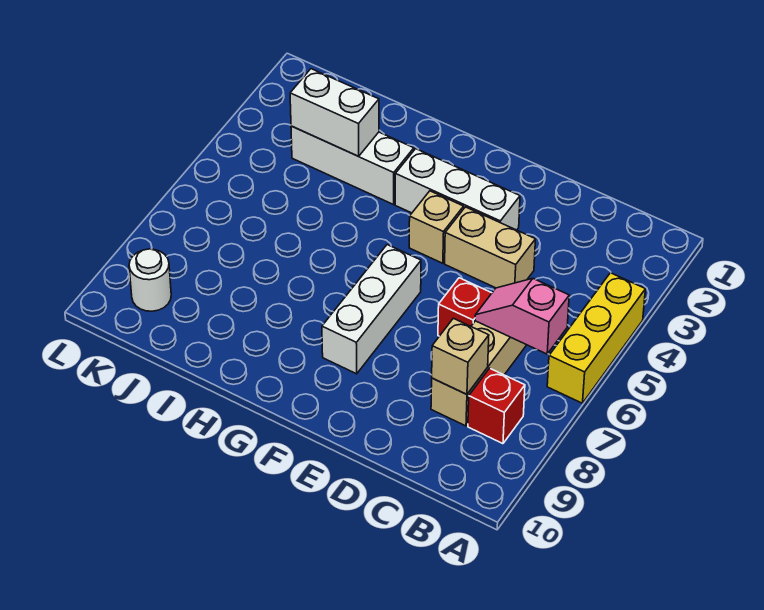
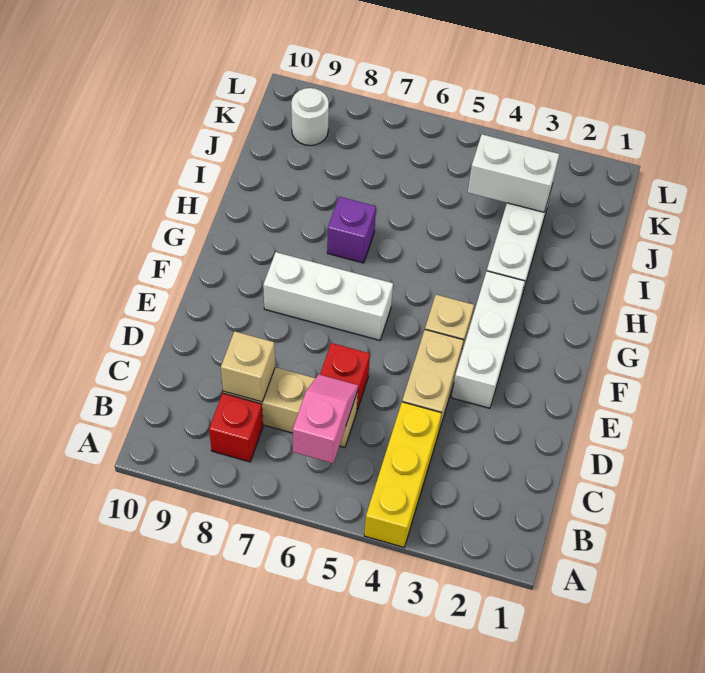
yellow 1x3 brick [547,273,645,403] -> yellow 1x3 brick turned to [364,402,442,547]
none -> purple 1x1 brick [327,197,376,263]
white 1x2 brick [290,69,379,156] -> white 1x2 brick turned to [468,134,559,212]

